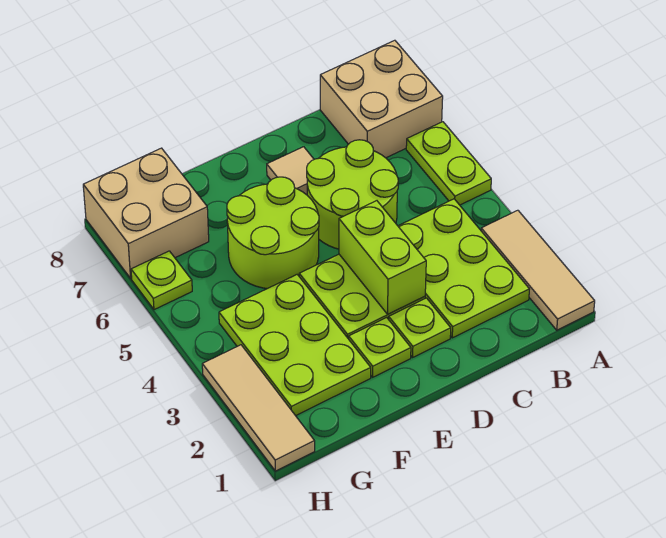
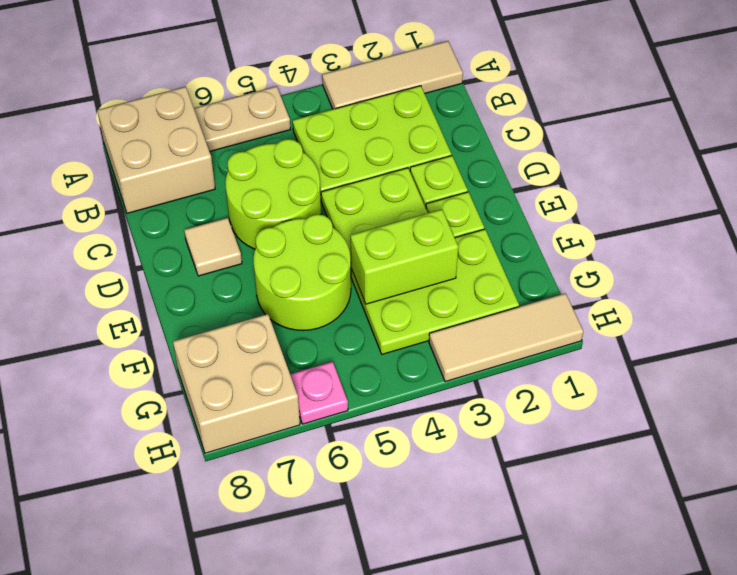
lime 1x2 plate [406,122,491,205] -> tan 1x2 plate [194,86,290,152]
lime 1x2 brick [339,201,426,314] -> lime 1x2 brick moved to [350,209,458,304]
lime 1x1 plate [131,251,192,310] -> pink 1x1 plate [290,362,348,424]

